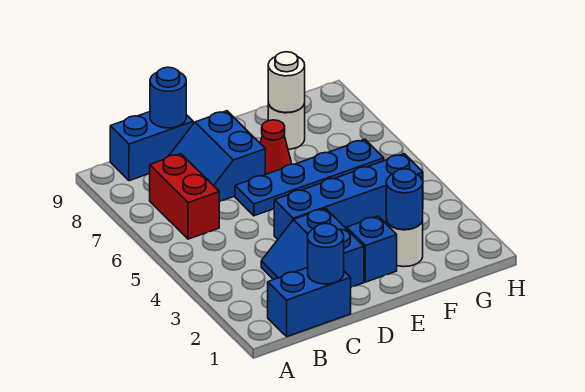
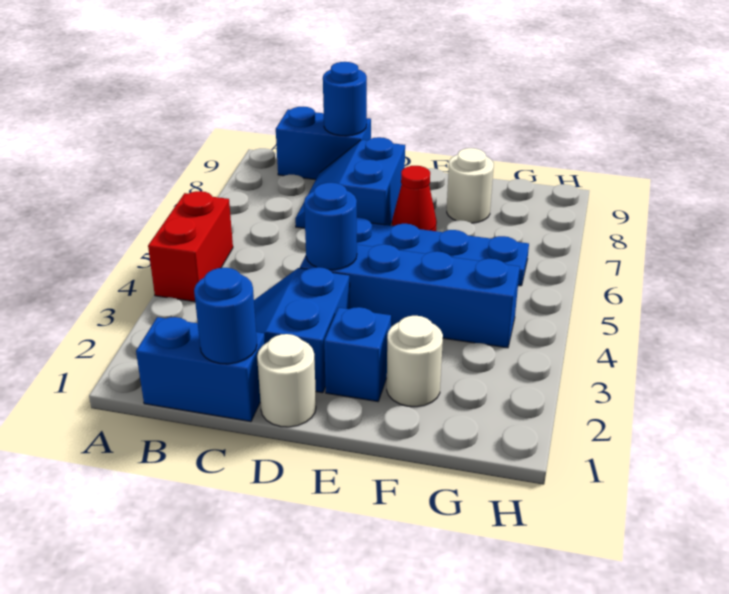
red 1x2 brick [150,154,219,239] -> red 1x2 brick moved to [148,191,233,302]
blue 1x1 round brick [386,169,423,230] -> blue 1x1 round brick moved to [304,183,357,270]
white 1x1 round brick [268,52,305,113] -> white 1x1 round brick moved to [257,334,316,427]

